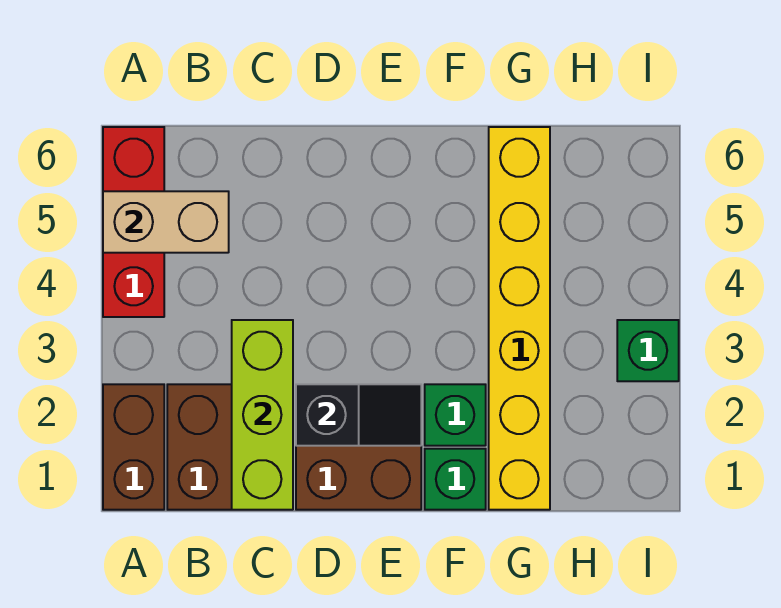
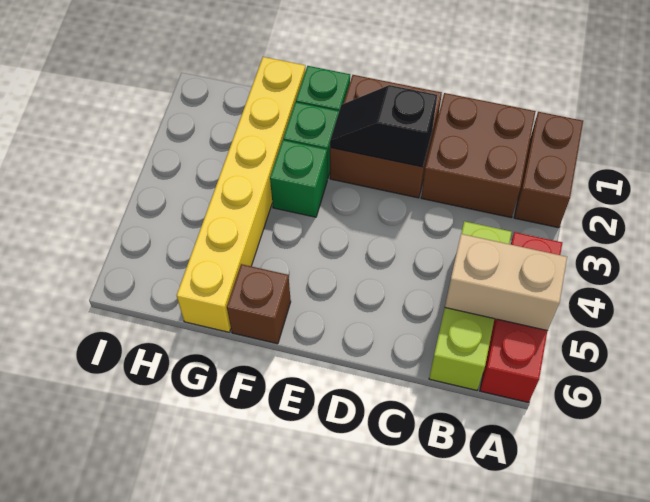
lime 1x3 brick [232,320,293,510] -> lime 1x3 brick moved to [429,221,512,390]
none -> brown 1x1 brick [227,264,291,344]
green 1x1 brick [617,320,679,381] -> green 1x1 brick moved to [270,140,327,217]

